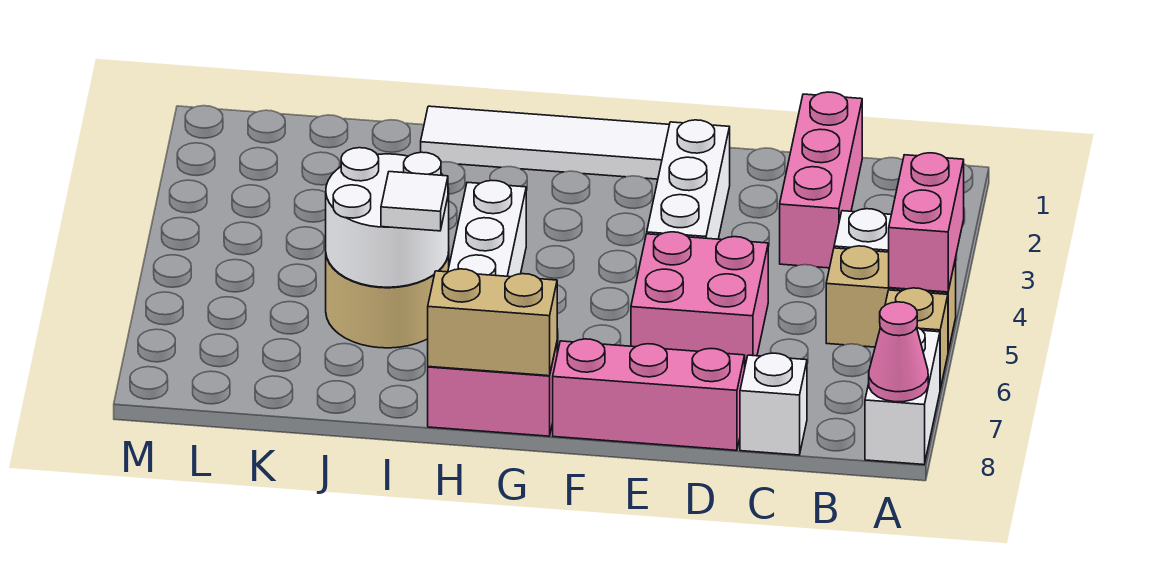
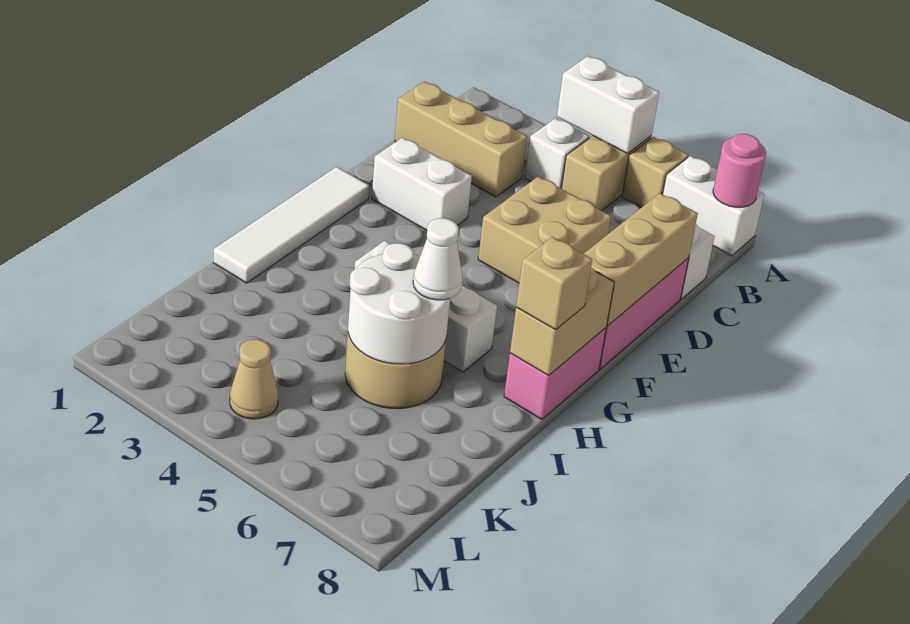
pink 1x2 brick [889,153,964,292] -> white 1x2 brick [557,56,659,154]
pink 1x1 cone [869,302,928,402] -> pink 1x1 round brick [713,134,766,207]
pink 1x3 brick [780,92,862,268] -> tan 1x3 brick [395,82,527,197]
pink 2x2 brick [631,232,768,365] -> tan 2x2 brick [478,177,611,283]
none -> tan 1x3 brick [584,193,698,326]
white 1x3 brick [647,120,730,239] -> white 1x2 brick [372,138,472,230]
none -> tan 1x1 brick [516,237,592,330]
white 1x1 tile [381,172,448,231] -> white 1x1 cone [413,218,463,300]
none -> tan 1x1 cone [230,339,278,419]

